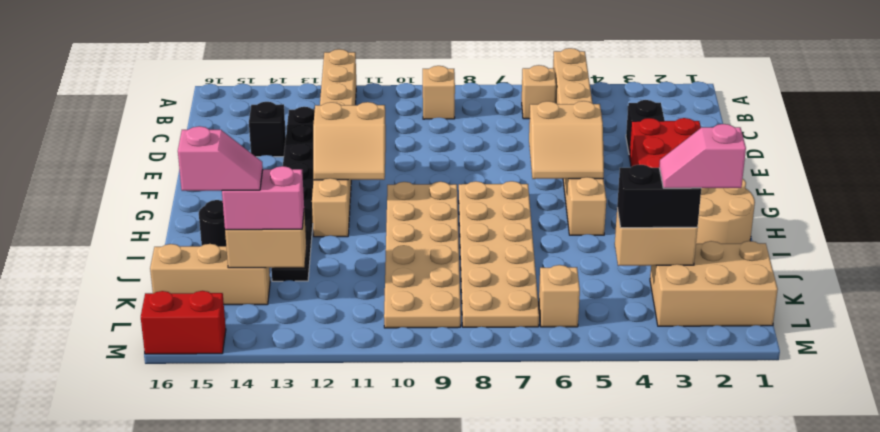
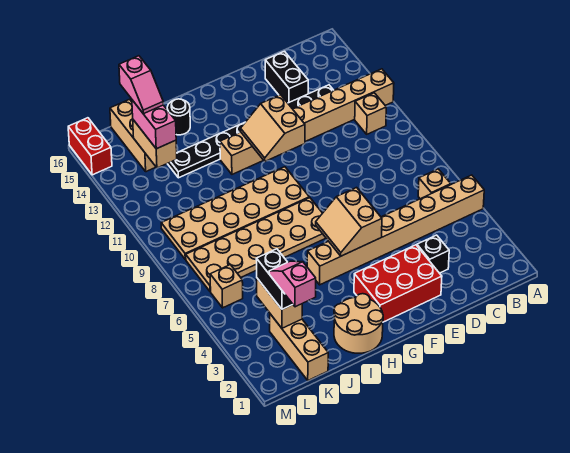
tan 1x1 brick [423,66,455,119] -> tan 1x1 brick moved to [355,93,386,134]
black 1x1 brick [249,102,286,157] -> black 1x2 brick [265,51,308,103]
tan 2x3 brick [650,241,778,326] -> tan 1x3 brick [270,314,328,380]

